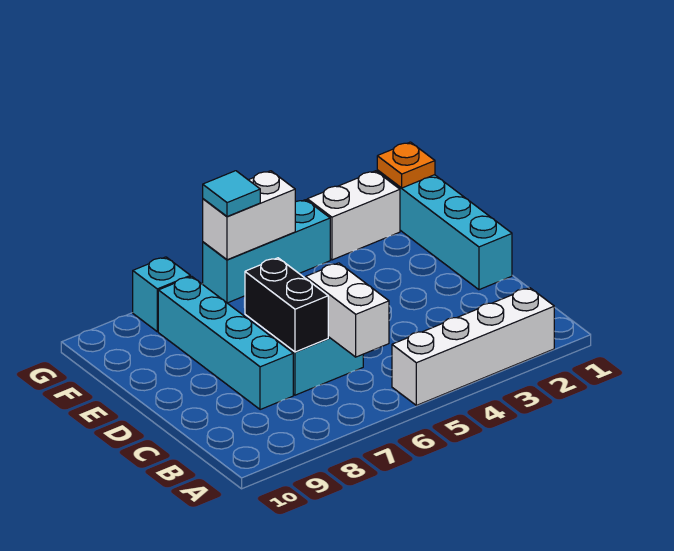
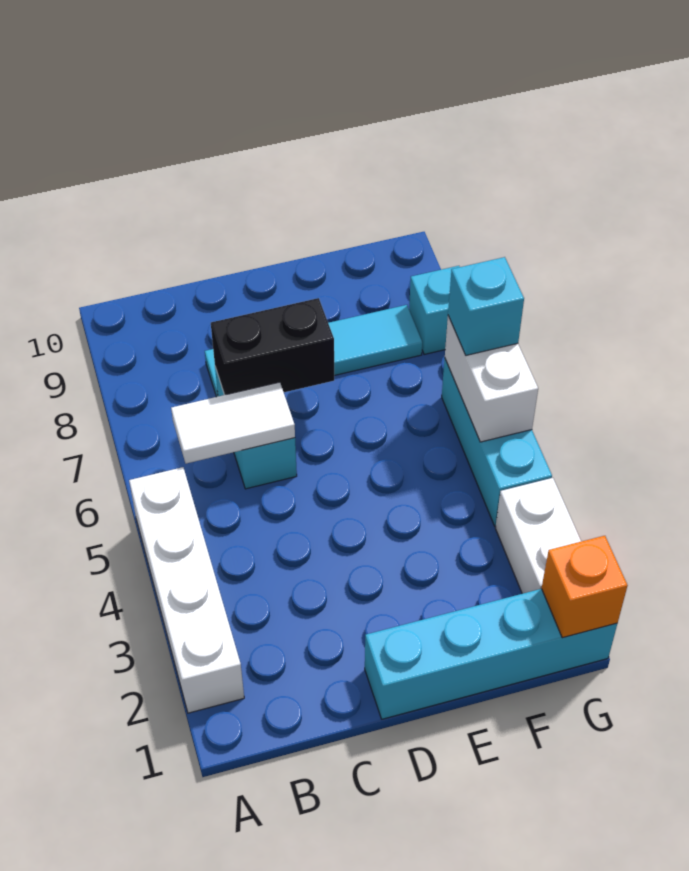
white 1x2 brick [306,263,389,357] -> white 1x2 tile [171,382,295,464]
cyan 1x4 brick [158,276,293,410] -> cyan 1x4 tile [205,305,422,397]
orange 1x1 plate [377,142,435,188] -> orange 1x1 brick [541,536,628,638]
cyan 1x1 tile [203,171,260,217] -> cyan 1x1 brick [448,257,524,355]

